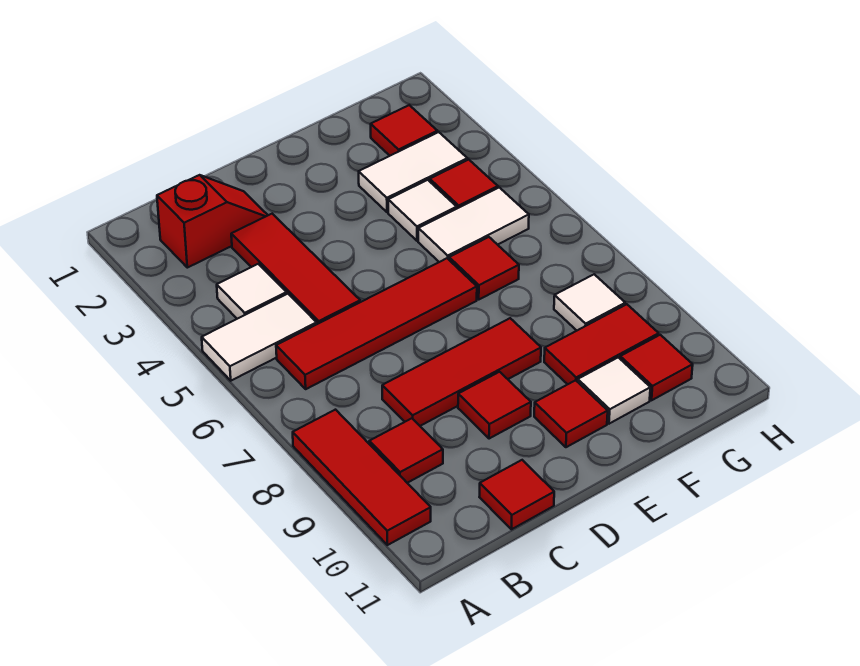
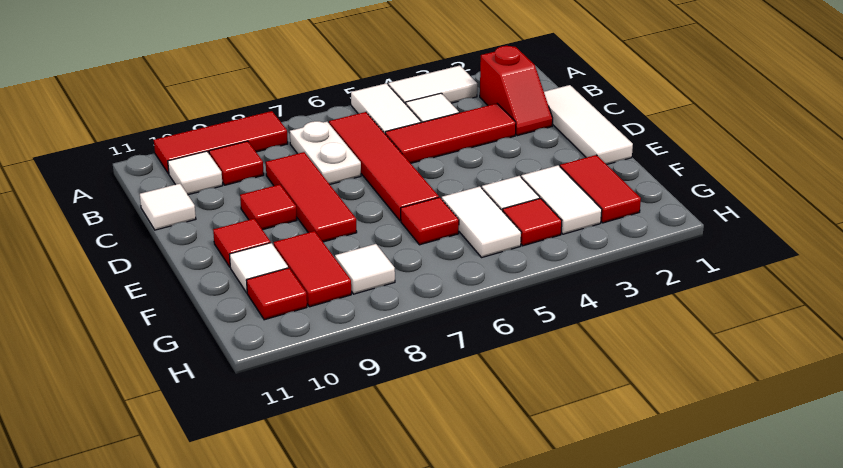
none -> white 1x2 tile [388,66,477,104]
none -> white 1x2 plate [290,121,361,184]
none -> white 1x1 tile [168,151,223,195]
none -> white 1x3 tile [544,85,633,165]
red 1x1 tile [480,460,554,529] -> white 1x1 tile [140,184,196,230]
red 1x1 tile [371,105,437,156] -> red 1x2 tile [560,155,641,223]

